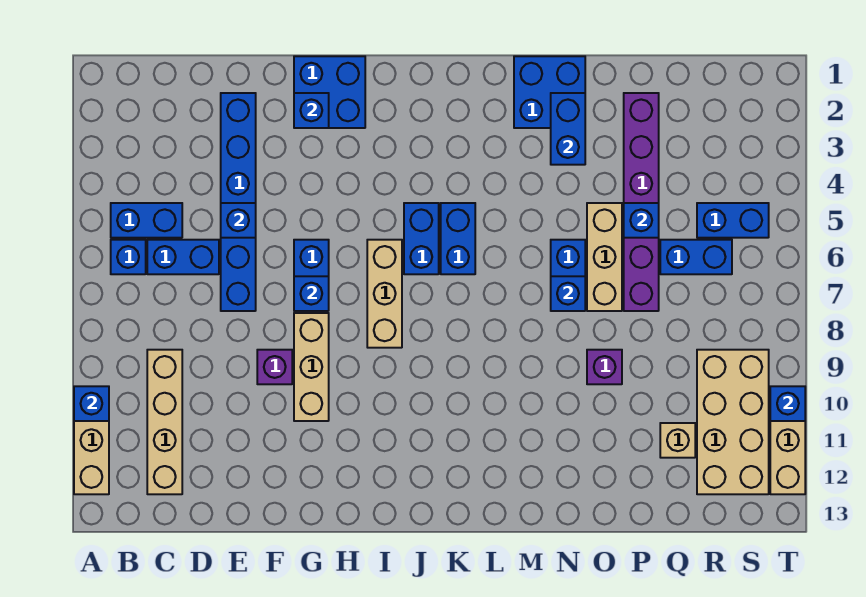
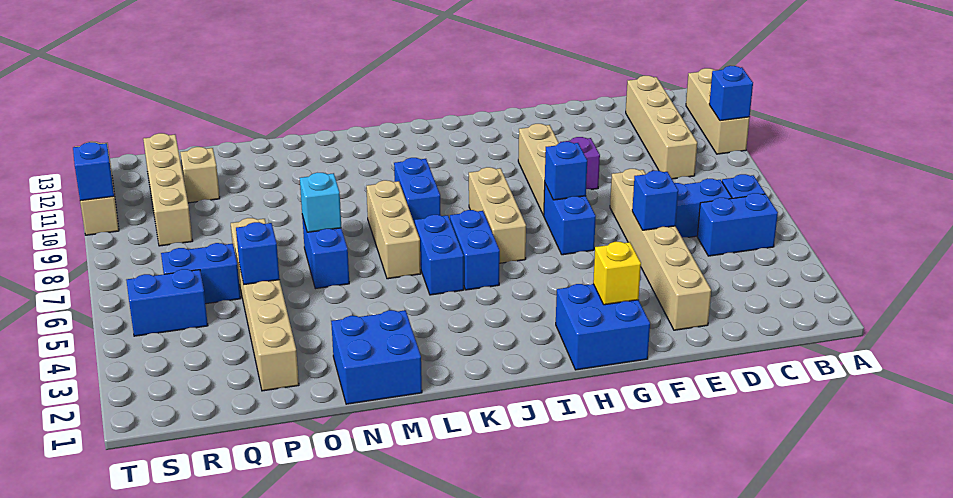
blue 1x6 brick [221,93,256,311] -> tan 1x6 brick [610,169,711,330]
blue 1x1 brick [294,93,329,128] -> yellow 1x1 brick [593,242,641,305]
blue 1x2 brick [551,93,585,165] -> blue 1x2 brick moved to [394,158,441,224]
blue 1x1 brick [551,276,585,311] -> cyan 1x1 brick [300,173,341,232]
tan 1x3 brick [587,203,622,311] -> tan 1x3 brick moved to [366,180,421,279]
purple 1x1 brick [587,350,622,384] -> none
purple 1x6 brick [624,93,659,311] -> tan 1x6 brick [231,218,299,391]
tan 2x4 brick [697,350,769,494] -> tan 1x4 brick [143,133,192,246]

